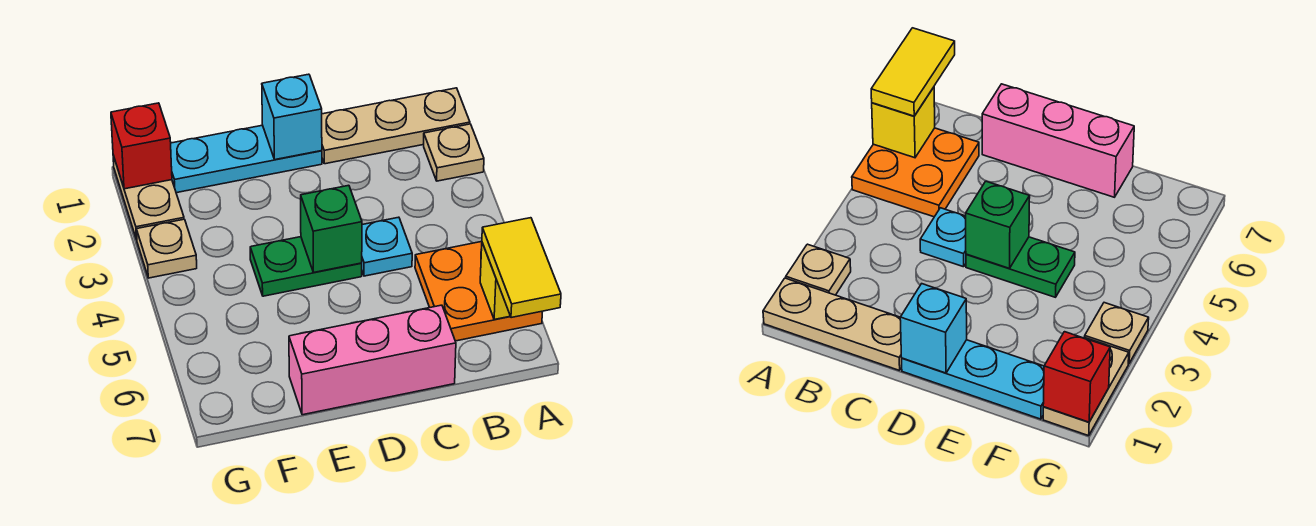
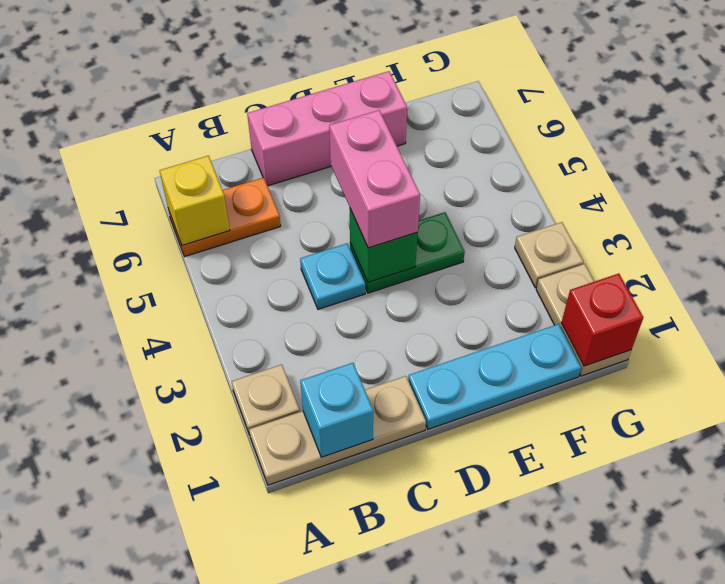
orange 2x2 plate [415,242,543,341] -> orange 1x2 plate [168,178,281,257]
yellow 1x2 tile [482,218,561,318] -> none
cyan 1x1 brick [262,74,322,160] -> cyan 1x1 brick moved to [300,363,373,457]
none -> pink 1x2 brick [329,110,420,248]

